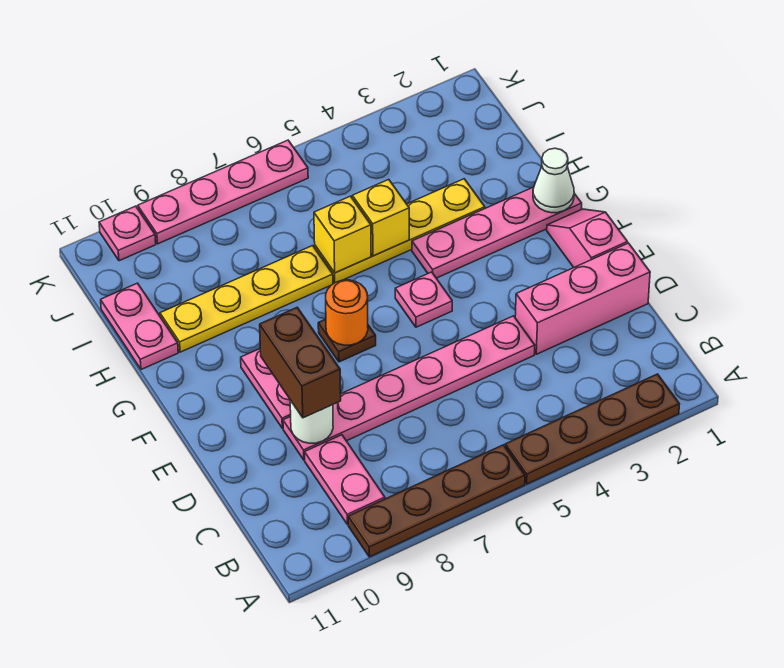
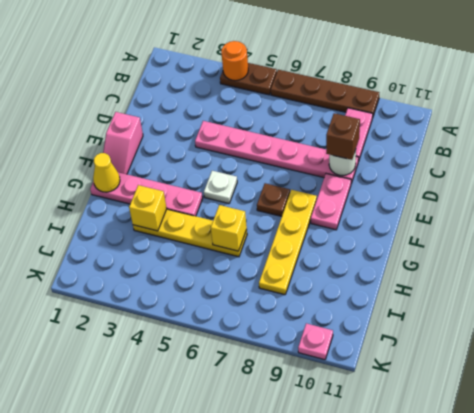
brown 1x4 plate [505,374,680,484] -> brown 1x2 plate [220,63,277,95]
pink 1x3 brick [515,243,650,354] -> none
brown 1x2 brick [260,307,341,418] -> brown 1x1 brick [326,113,360,160]
pink 1x1 plate [395,272,452,327] -> white 1x1 plate [204,171,237,204]
orange 1x1 round brick [326,280,368,345] -> orange 1x1 round brick moved to [221,41,248,81]
white 1x1 cone [533,148,574,213] -> yellow 1x1 cone [93,153,120,192]
yellow 1x1 brick [352,179,409,256] -> yellow 1x1 brick moved to [129,185,167,231]
yellow 1x4 plate [160,246,333,352] -> yellow 1x4 plate turned to [259,190,317,295]
pink 1x2 plate [101,283,178,370] -> none
pink 1x4 plate [138,140,308,244] -> none

